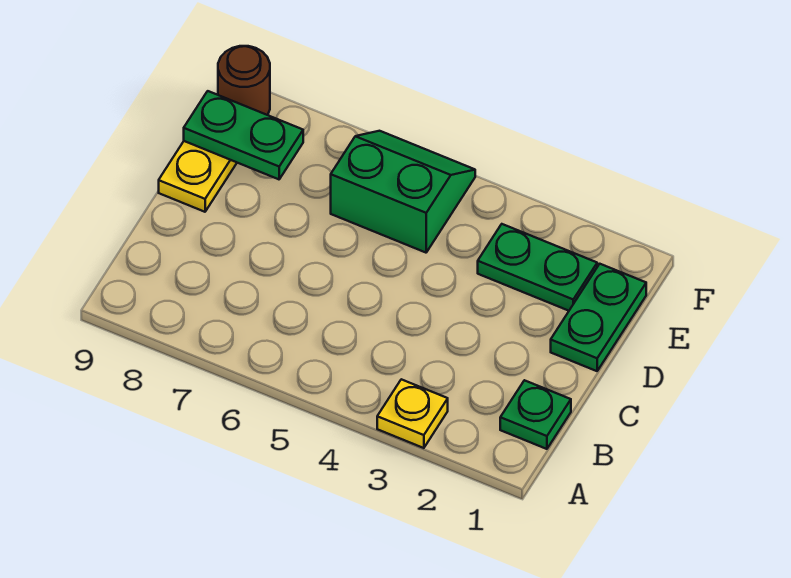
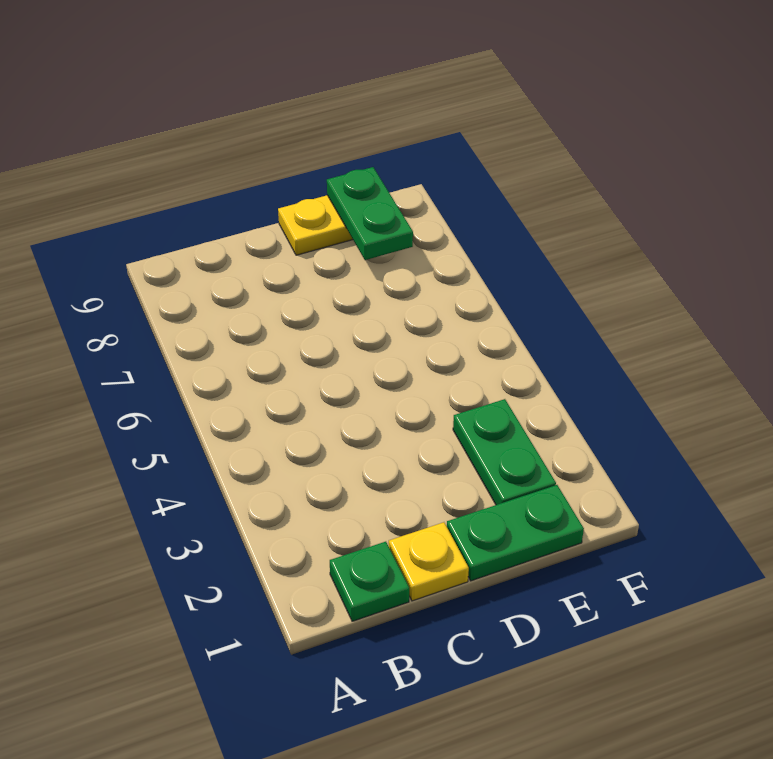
yellow 1x1 plate [377,379,448,448] -> yellow 1x1 plate moved to [389,522,469,601]
green 2x2 slope [331,131,475,253] -> none
brown 1x1 round brick [218,46,270,115] -> none

